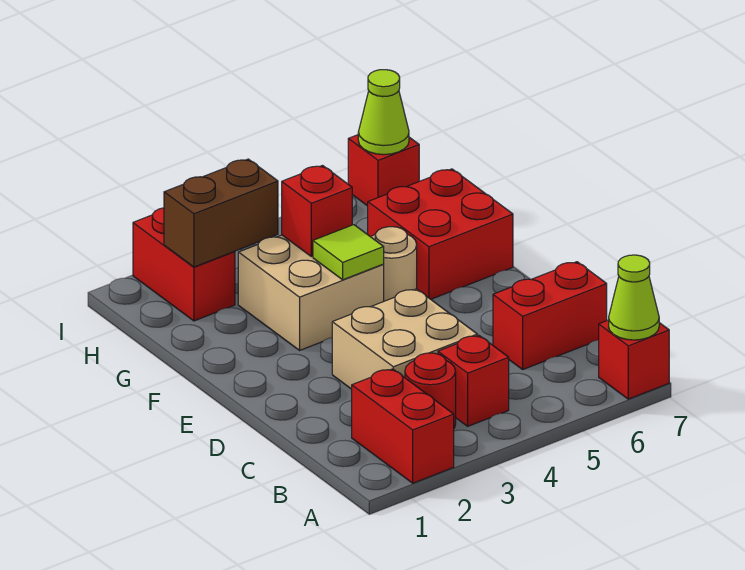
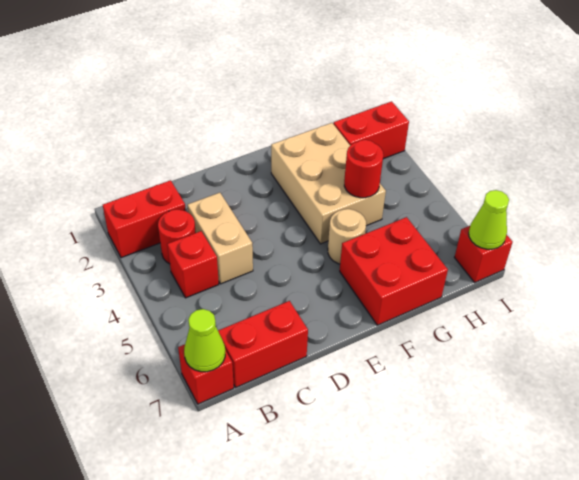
tan 2x2 brick [332,289,477,389] -> tan 1x2 brick [188,193,253,284]
red 1x2 brick [493,262,607,369] -> red 1x2 brick turned to [218,301,308,387]
tan 2x2 brick [238,235,384,350] -> tan 2x3 brick [271,123,386,244]
lime 1x1 tile [313,225,384,280] -> none
red 1x1 brick [282,166,352,257] -> red 1x1 round brick [344,140,383,198]
brown 1x2 brick [164,159,278,267] -> none

